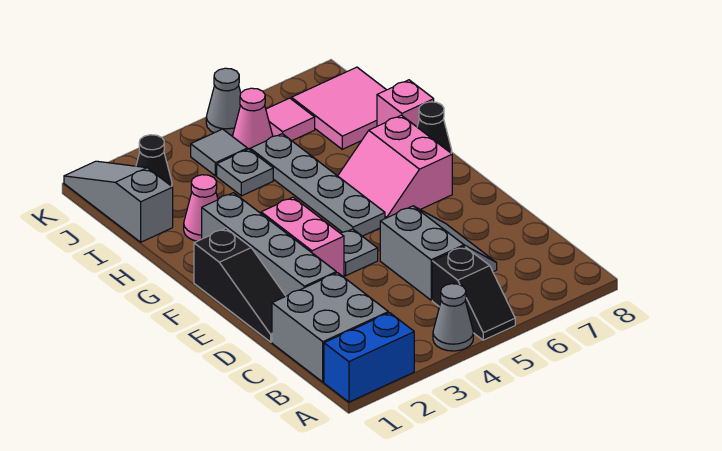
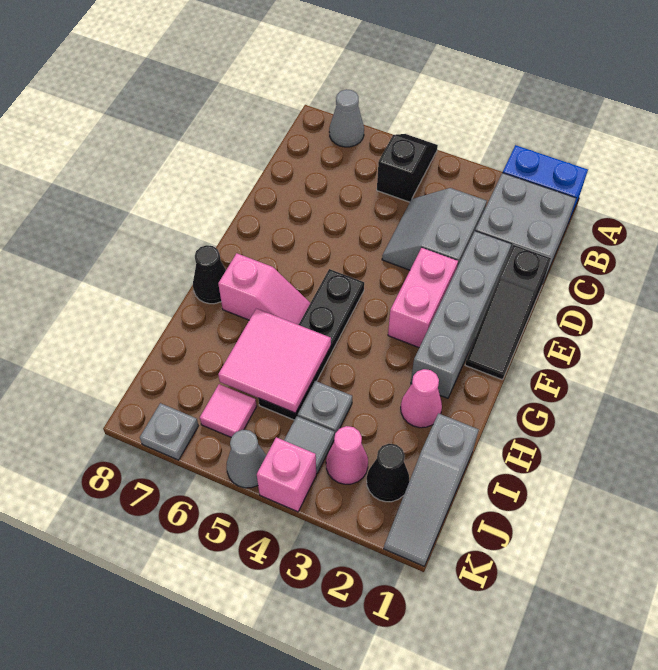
grey 1x1 cone [433,284,473,351] -> grey 1x1 cone moved to [329,89,364,147]
grey 2x2 slope [380,206,497,300] -> grey 2x2 slope moved to [382,188,487,270]
black 1x3 slope [194,228,286,342] -> black 1x3 slope turned to [465,245,551,380]
grey 1x1 plate [341,229,378,276] -> grey 1x1 plate moved to [140,403,198,460]
grey 1x4 plate [250,134,385,236] -> black 1x4 plate [258,269,364,420]
pink 2x2 slope [338,115,452,219] -> pink 1x2 slope [218,253,310,325]
pink 1x1 brick [377,80,434,127] -> pink 1x1 brick moved to [257,437,316,512]
pink 2x2 tile [291,67,386,149] -> pink 2x2 tile moved to [218,309,331,413]
pink 1x1 cone [233,88,273,150] -> pink 1x1 cone moved to [326,426,368,484]

